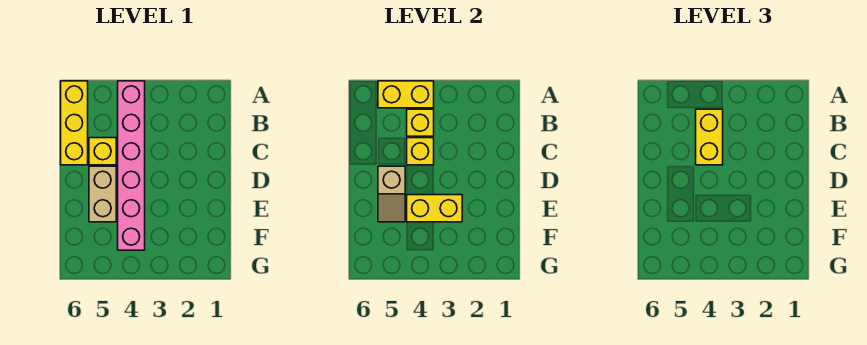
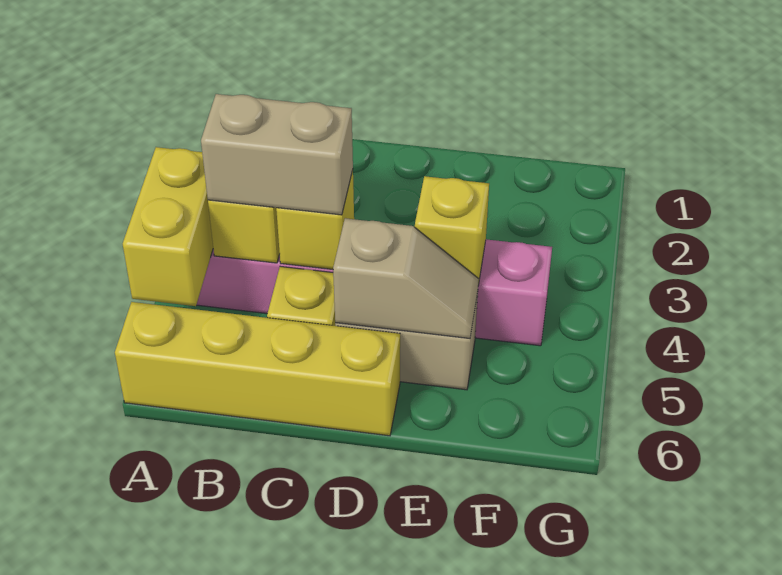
yellow 1x3 brick [61,81,88,165] -> yellow 1x4 brick [115,302,400,436]
yellow 1x2 brick [696,109,723,165] -> tan 1x2 brick [201,94,353,215]
yellow 1x2 brick [407,195,462,222] -> yellow 1x1 brick [415,176,489,285]

